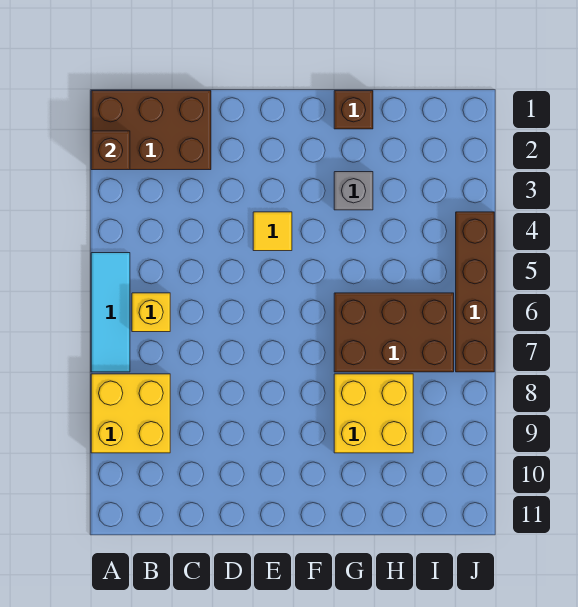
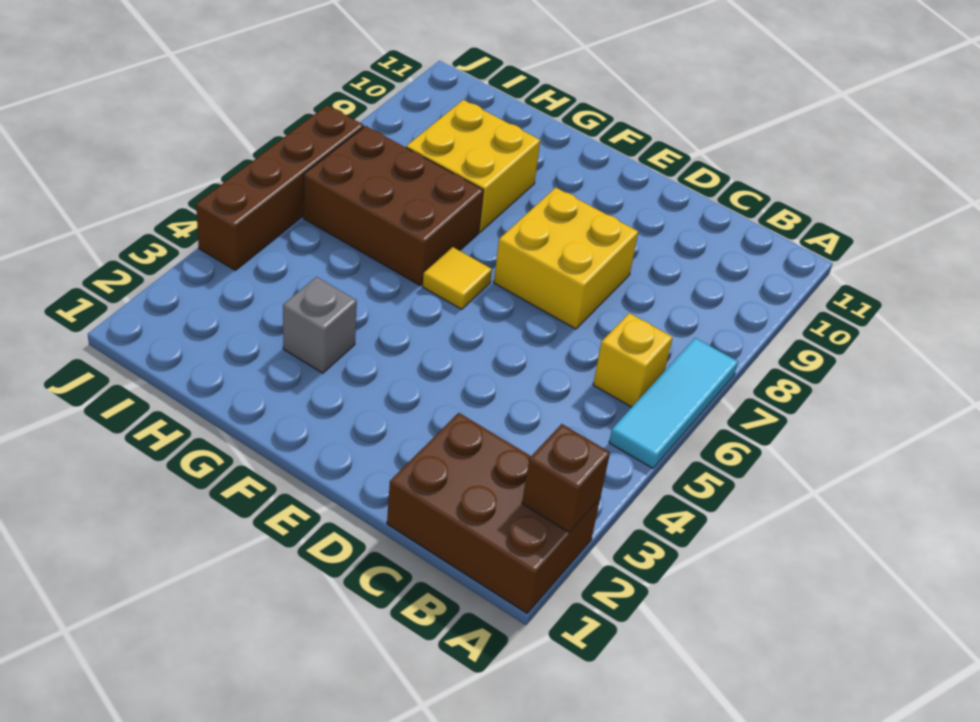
yellow 2x2 brick [91,374,170,453] -> yellow 2x2 brick moved to [494,188,638,329]
yellow 1x1 tile [253,212,292,251] -> yellow 1x1 tile moved to [423,247,492,309]
brown 1x1 brick [334,91,373,129] -> none

